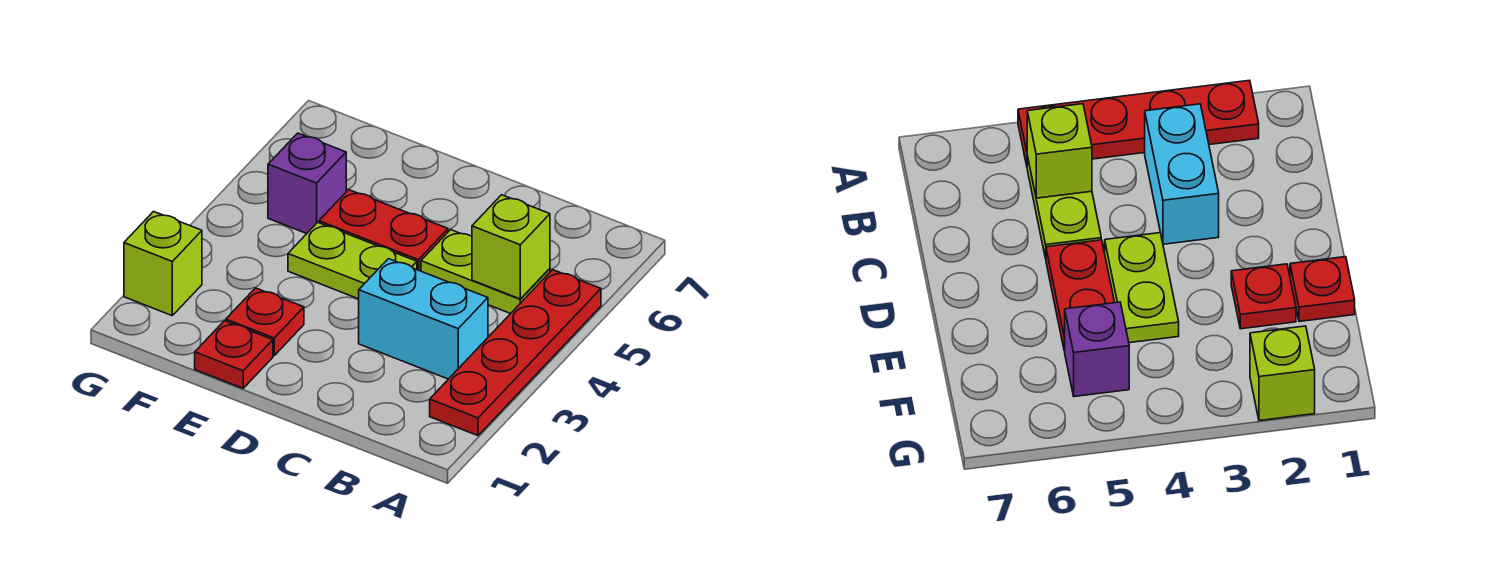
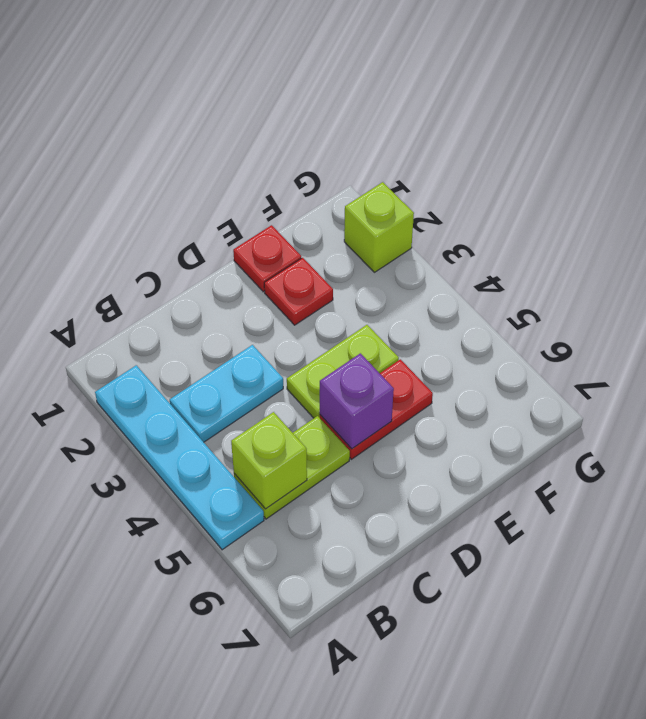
red 1x4 plate [430,270,601,436] -> cyan 1x4 plate [95,365,264,550]
cyan 1x2 brick [359,259,488,379] -> cyan 1x2 plate [170,345,283,442]
purple 1x1 brick [268,133,346,234] -> purple 1x1 brick moved to [320,353,394,449]

